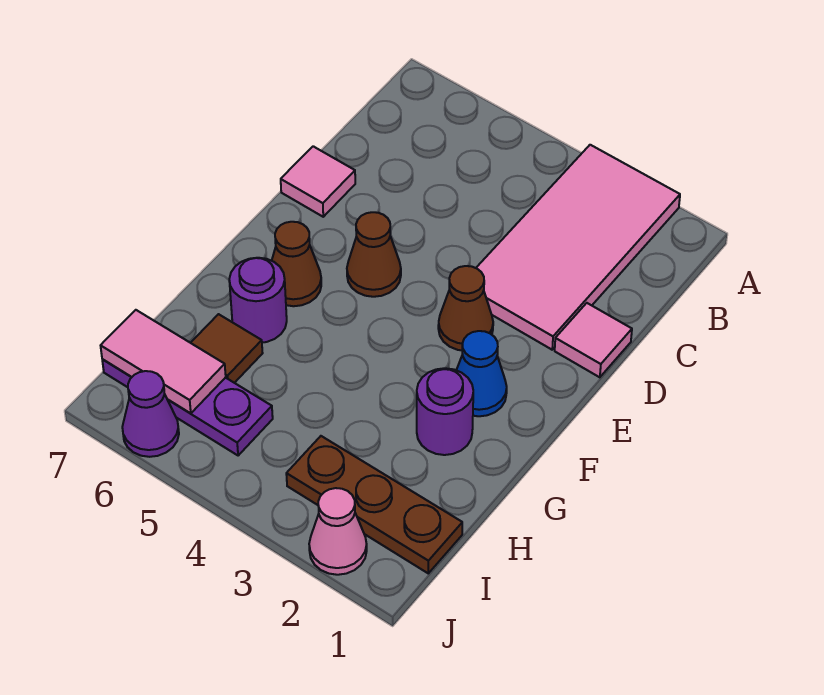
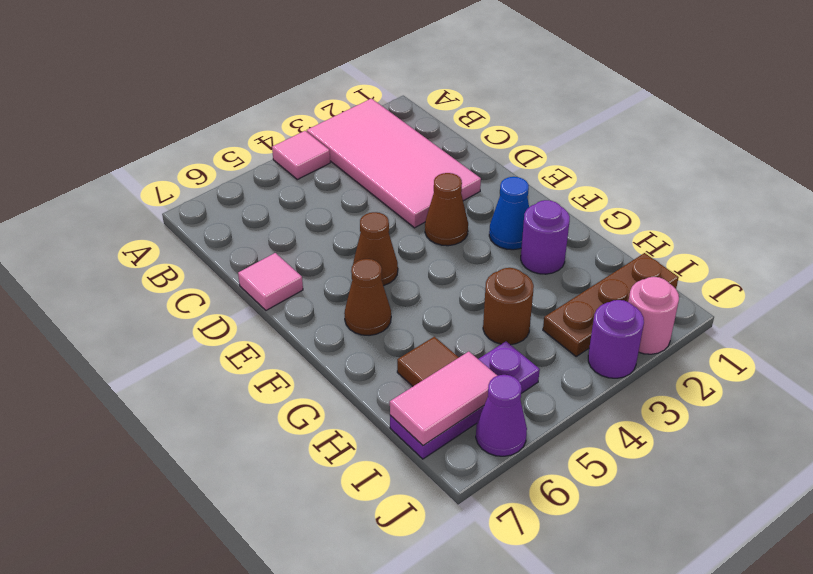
pink 1x1 tile [555,303,632,377] -> pink 1x1 tile moved to [272,131,330,180]
purple 1x1 round brick [229,258,287,343] -> purple 1x1 round brick moved to [588,300,644,378]
none -> brown 1x1 round brick [483,268,534,345]
pink 1x1 cone [309,488,367,575] -> pink 1x1 round brick [628,277,679,354]

